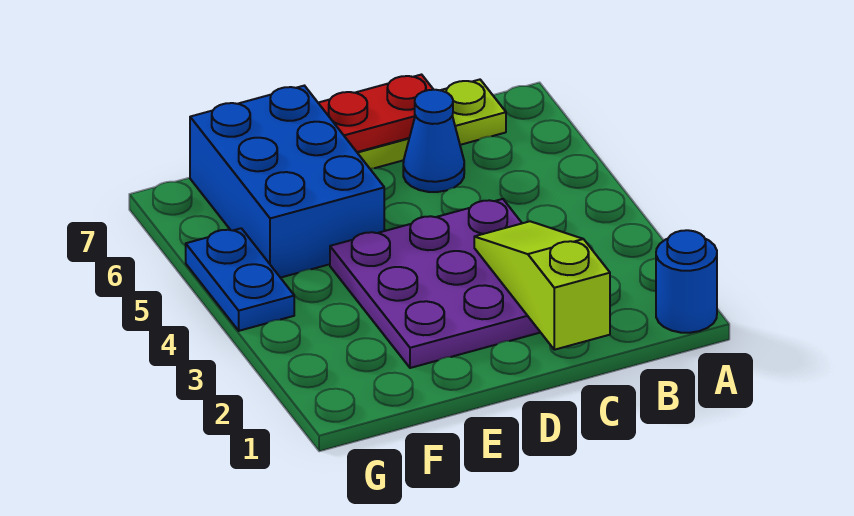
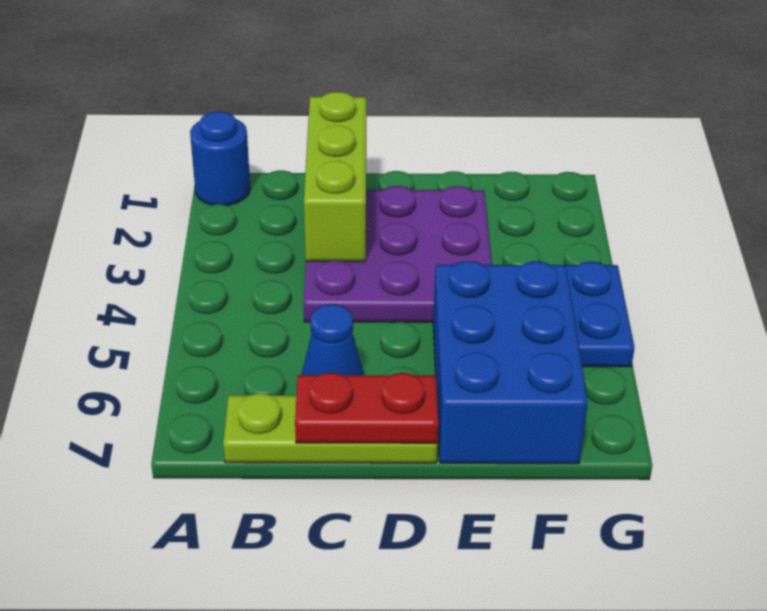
lime 1x3 slope [474,221,610,350] -> lime 1x3 brick [304,92,366,262]

